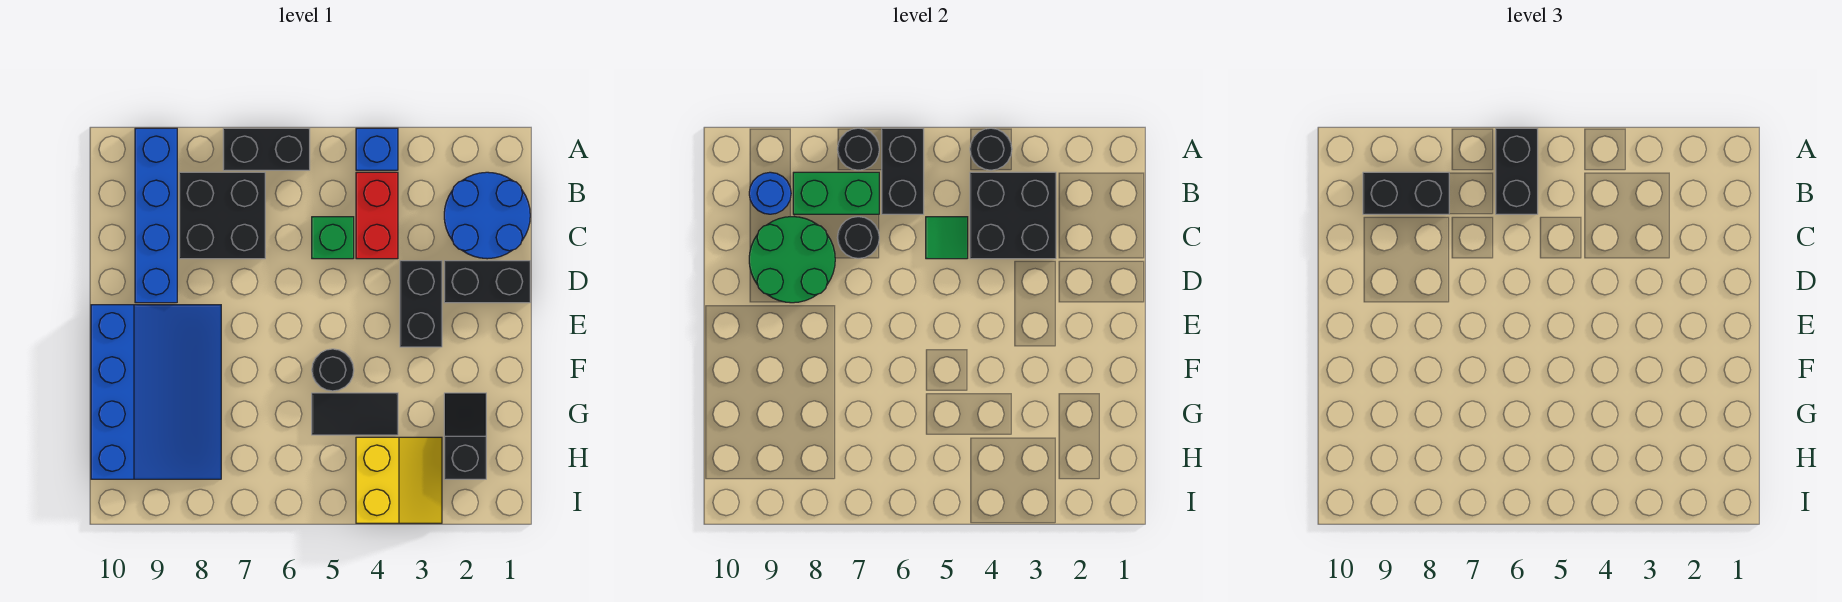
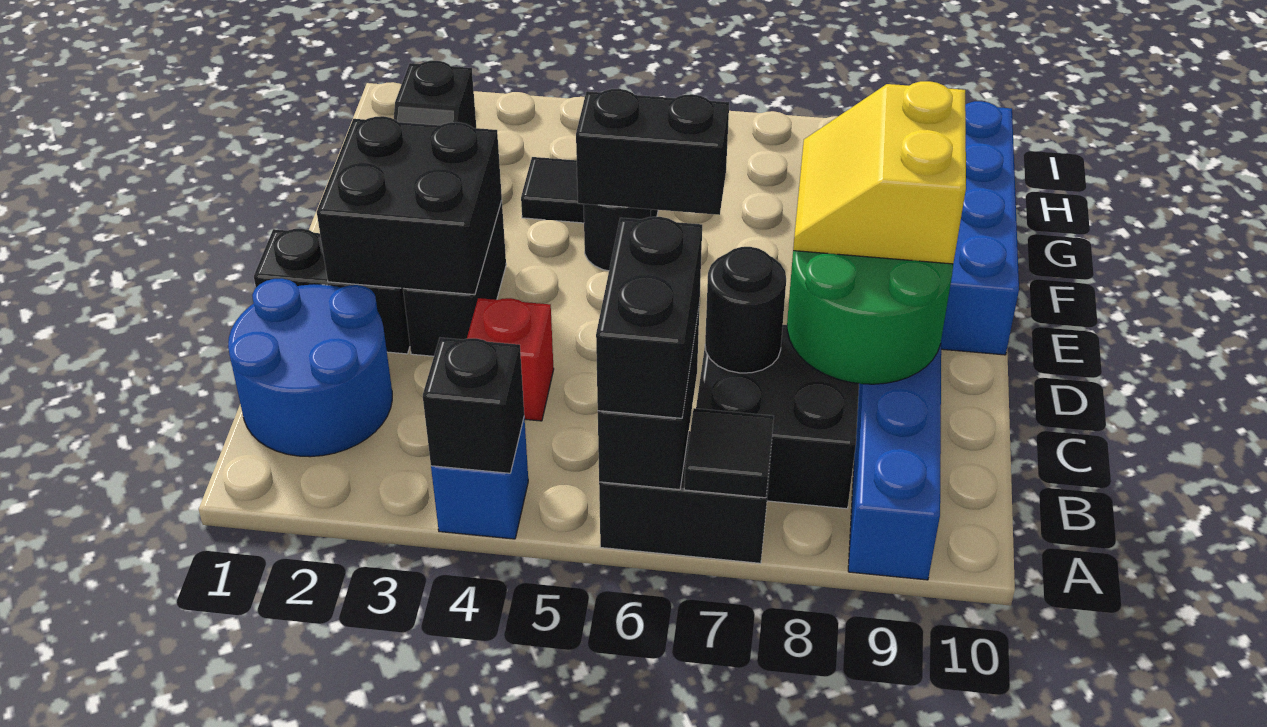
black 1x1 round brick [970,128,1012,170] -> black 1x1 brick [423,338,524,473]
black 1x1 round brick [837,128,879,170] -> black 1x1 tile [684,408,774,498]
black 2x2 brick [970,172,1056,259] -> black 2x2 brick moved to [317,116,502,295]
red 1x2 brick [356,172,398,259] -> red 1x1 brick [467,298,554,421]
green 1x2 brick [793,172,879,214] -> none
black 1x2 brick [1363,172,1449,214] -> black 1x2 brick moved to [576,89,729,215]
blue 1x1 round brick [749,172,791,214] -> none
green 1x1 brick [312,217,354,259] -> none
green 1x1 tile [926,217,968,259] -> none
yellow 2x2 slope [356,437,442,523] -> yellow 2x2 slope moved to [793,81,966,264]

